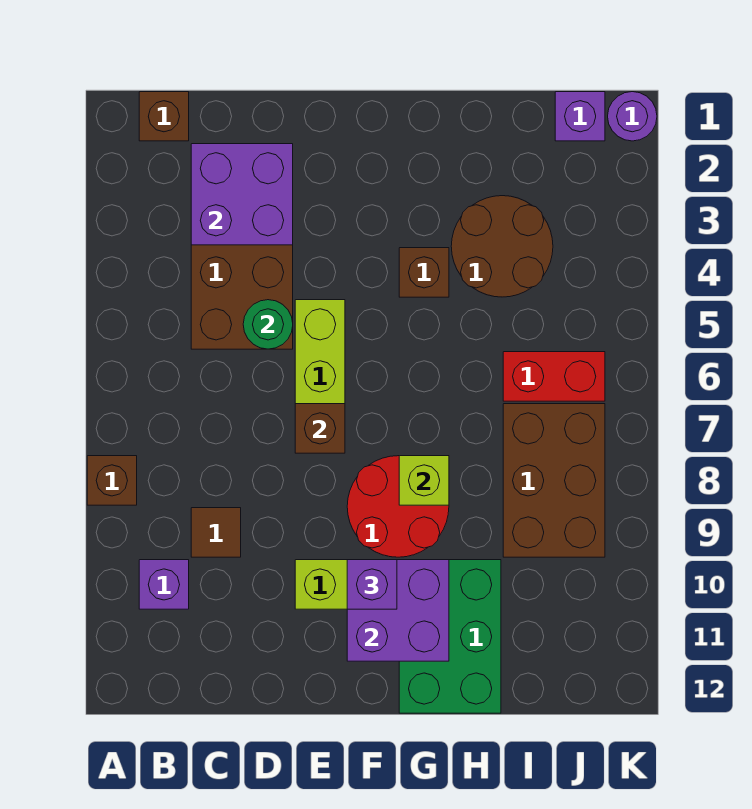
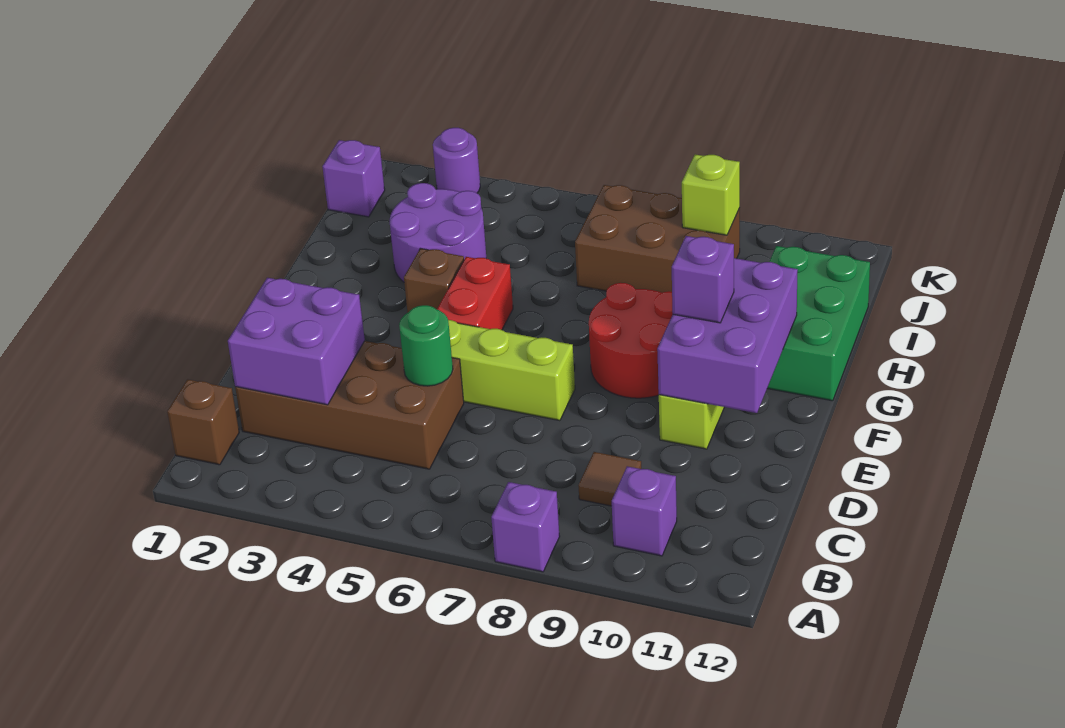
brown 1x1 brick [87,456,137,505] -> purple 1x1 brick [491,482,560,572]
brown 1x1 brick [295,404,345,453] -> none
purple 2x2 brick [347,560,449,661] -> purple 2x3 brick [657,258,798,413]
lime 1x1 brick [399,456,449,505] -> lime 1x1 brick moved to [682,154,740,235]
green 2x3 brick [399,560,501,713] -> green 2x3 brick turned to [767,246,870,401]
brown 2x2 round brick [451,196,553,297] -> purple 2x2 round brick [390,183,486,282]
red 1x2 brick [503,352,605,401] -> red 1x2 brick moved to [437,257,513,330]
purple 1x1 round brick [608,92,657,141] -> purple 1x1 round brick moved to [433,128,480,193]

